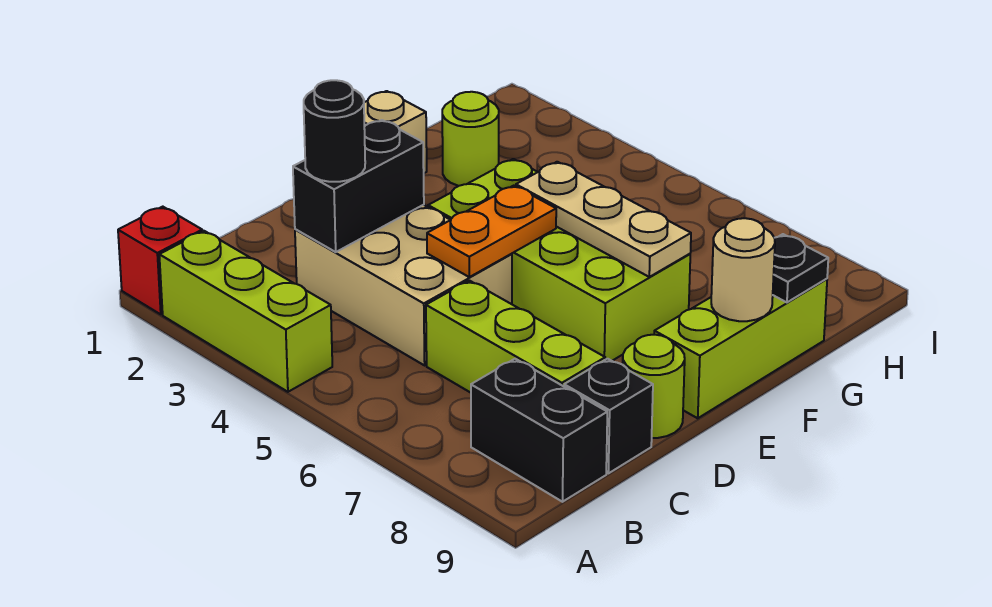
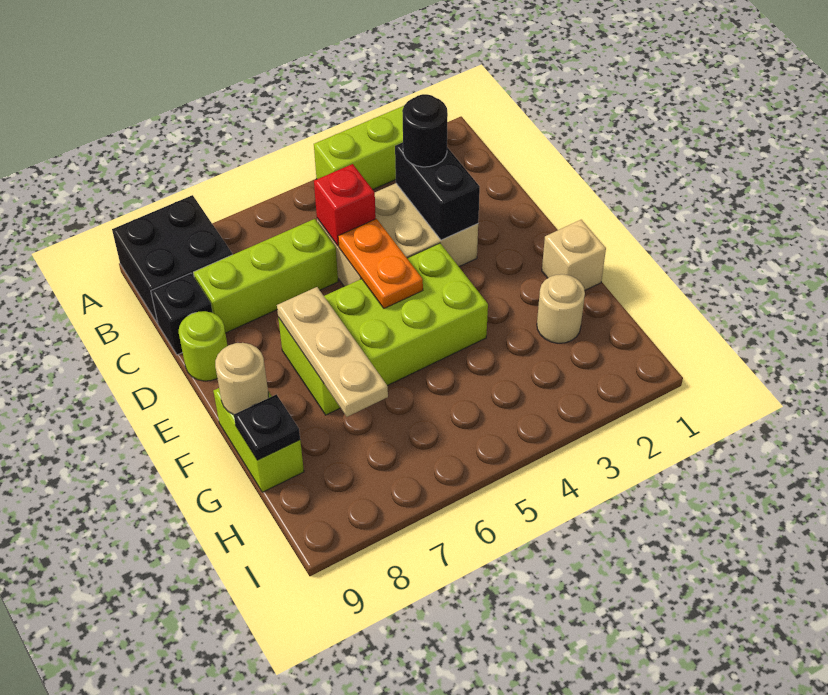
red 1x1 brick [118,207,202,314] -> red 1x1 brick moved to [314,164,376,246]
black 1x2 brick [471,359,607,502] -> black 2x2 brick [112,195,232,323]
lime 1x3 brick [654,279,827,418] -> lime 1x2 brick [213,388,304,492]
tan 1x3 plate [516,162,691,277] -> tan 1x3 plate turned to [277,287,388,417]
lime 1x1 round brick [442,92,499,186] -> tan 1x1 round brick [537,274,585,343]

